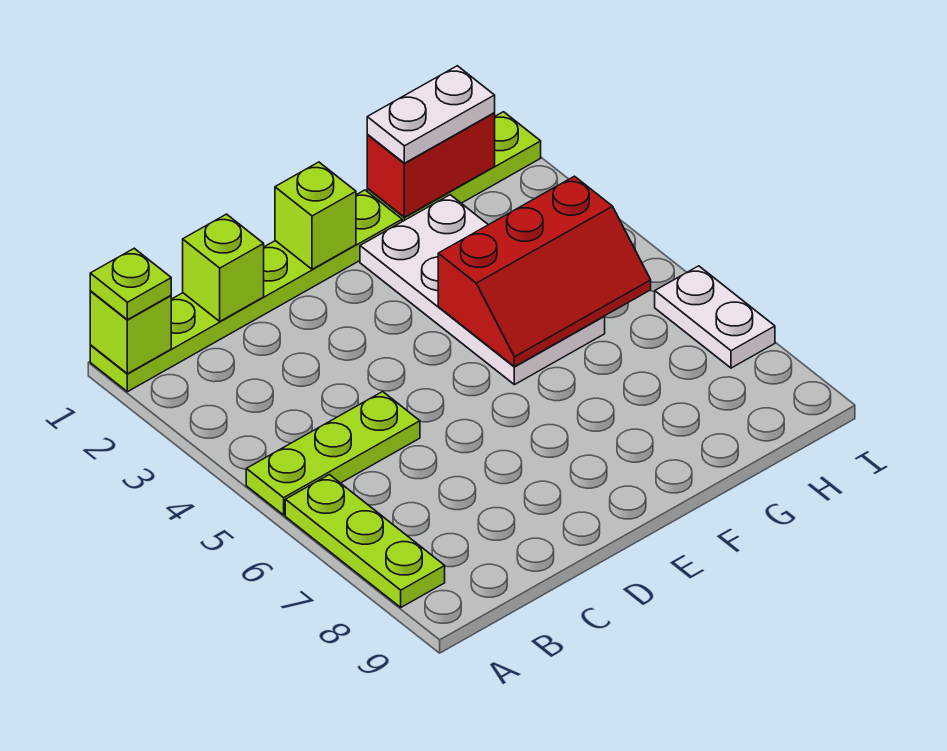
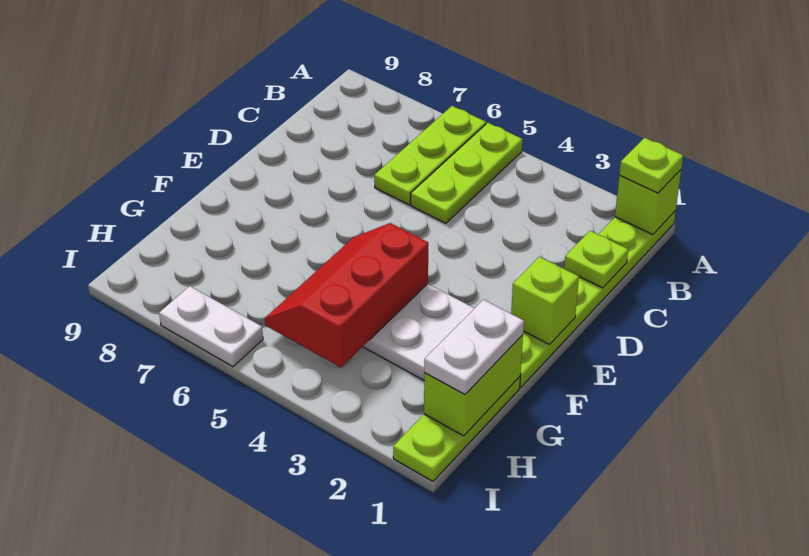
lime 1x3 plate [285,475,445,607] -> lime 1x3 plate turned to [374,106,486,205]
lime 1x1 brick [183,214,264,321] -> lime 1x1 plate [564,231,628,288]
red 1x2 brick [367,113,495,217] -> lime 1x2 brick [424,335,523,436]

